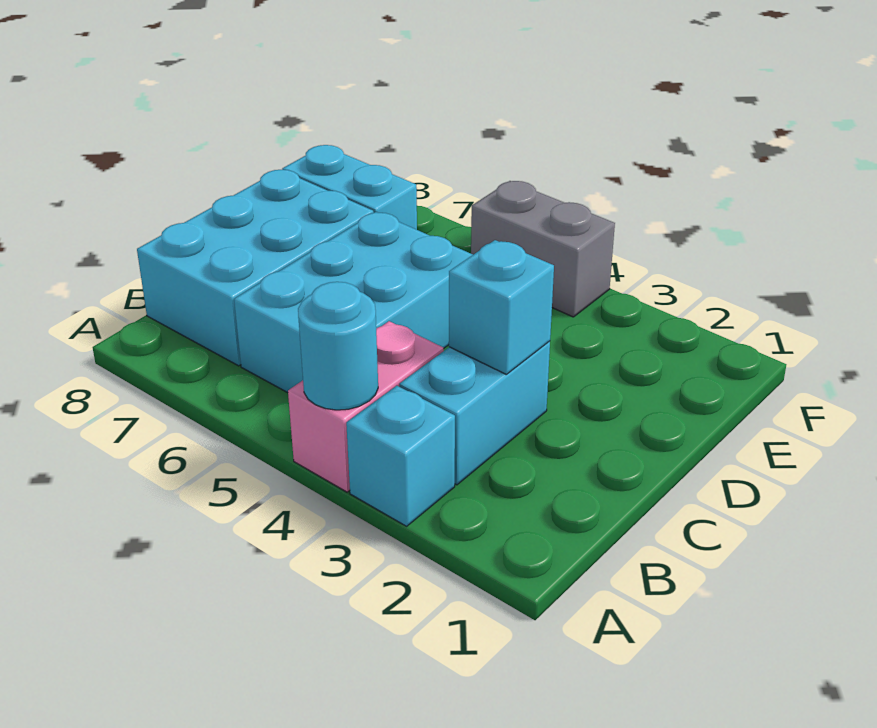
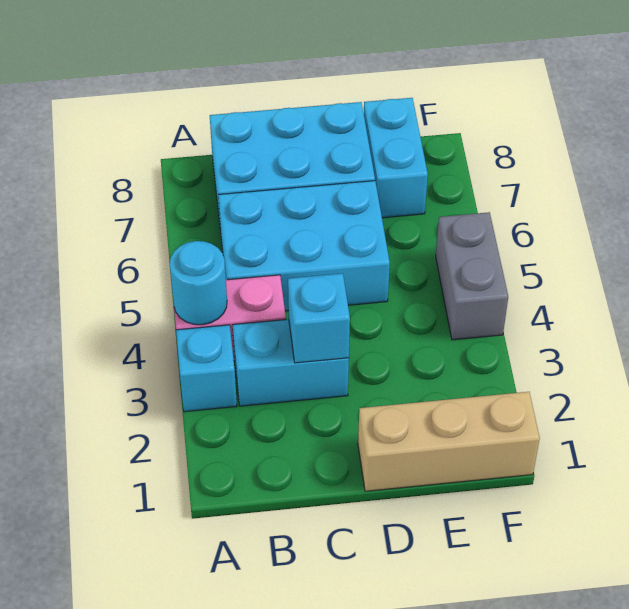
none -> tan 1x3 brick [358,392,540,491]

